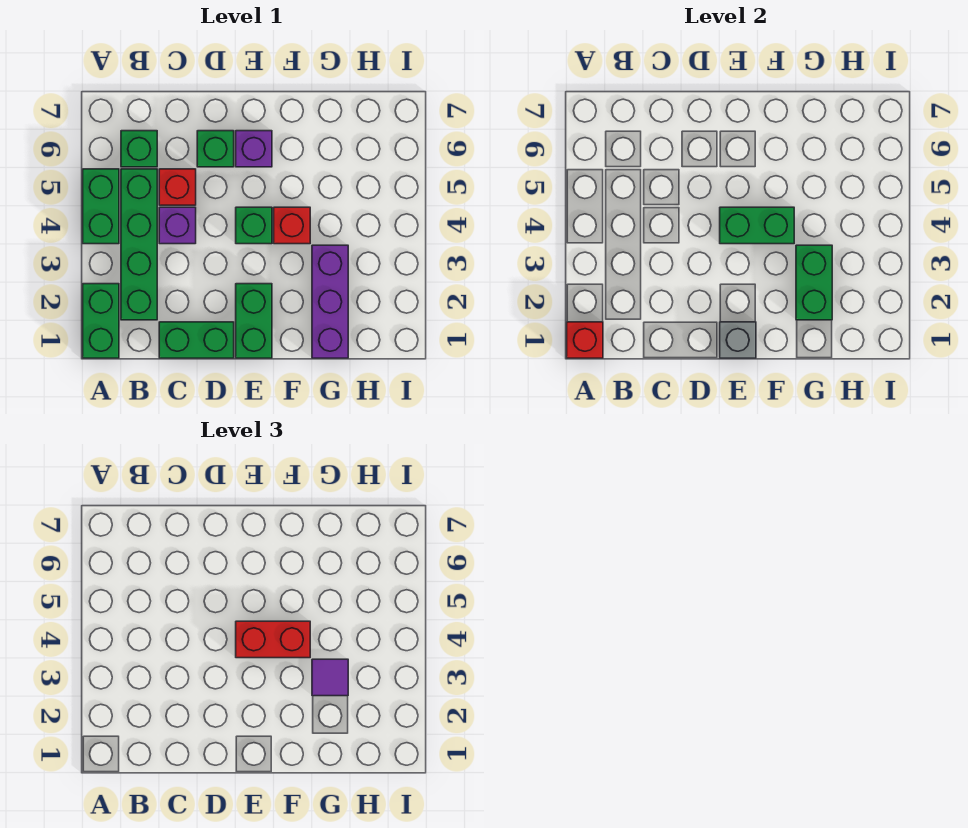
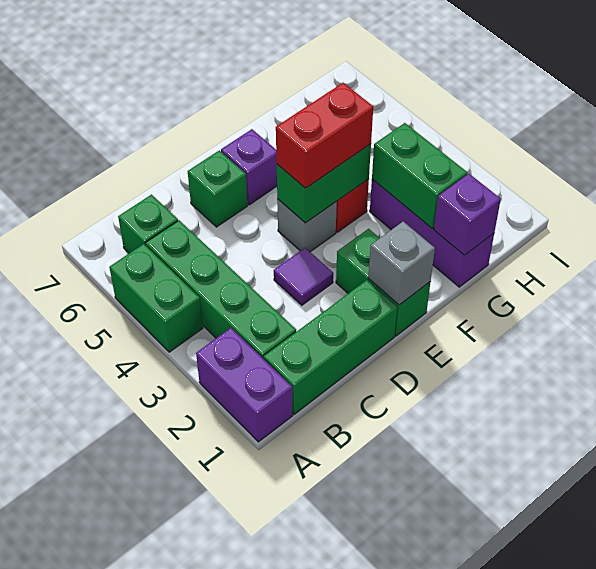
green 1x2 brick [83,284,119,358] -> purple 1x2 brick [196,328,293,442]
red 1x1 brick [567,322,603,358] -> none
green 1x2 brick [159,322,234,358] -> green 1x3 brick [264,280,397,414]
purple 1x1 brick [159,207,196,244] -> purple 1x1 brick moved to [434,174,501,255]
red 1x1 brick [159,169,196,205] -> none
green 1x1 brick [236,207,272,244] -> grey 1x1 brick [277,199,337,252]
purple 1x1 tile [312,659,348,696] -> purple 1x1 tile moved to [274,248,333,305]

